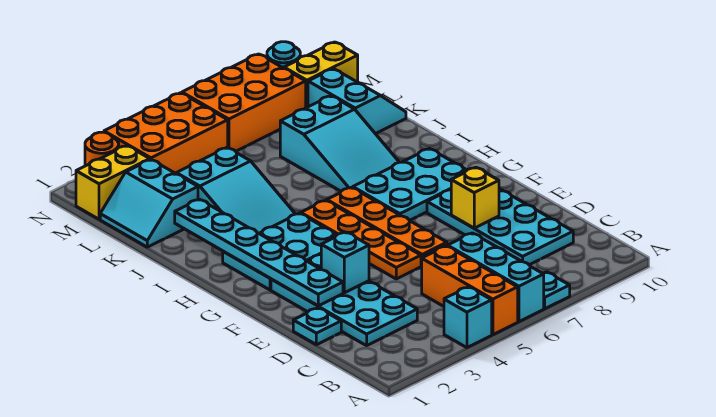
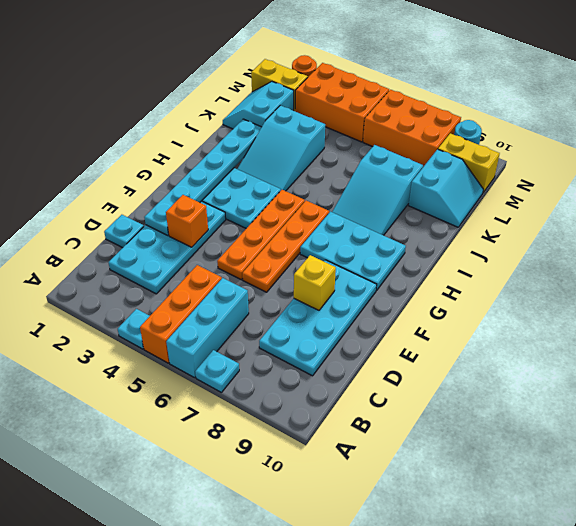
cyan 1x1 brick [444,287,492,348] -> cyan 1x1 plate [118,309,149,349]
cyan 1x1 brick [321,232,369,293] -> orange 1x1 brick [166,195,208,247]

